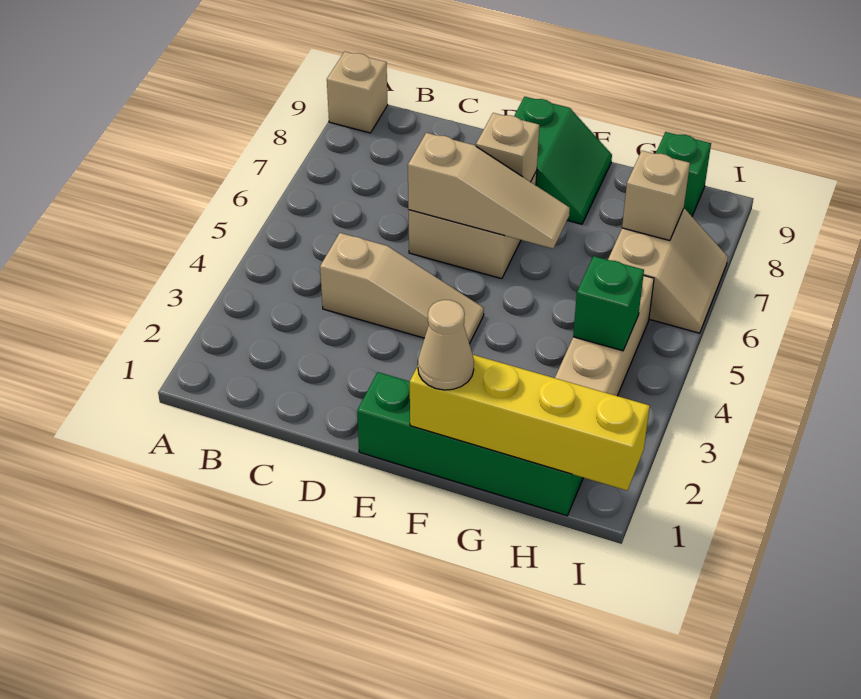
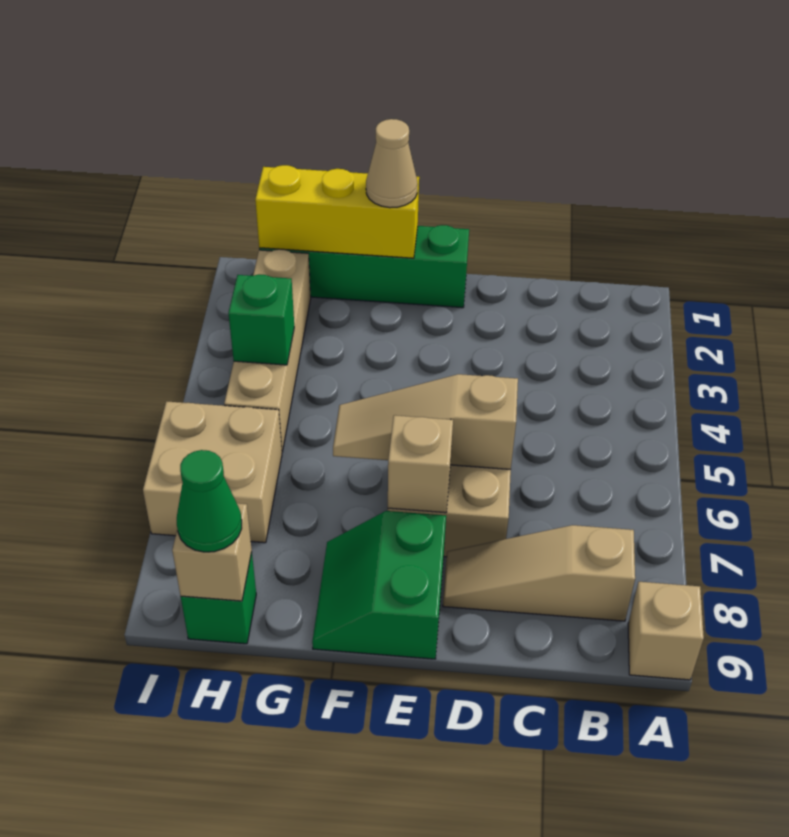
tan 1x3 slope [320,233,484,344] -> tan 1x3 slope moved to [443,525,635,621]
yellow 1x4 brick [410,355,650,490] -> yellow 1x3 brick [255,165,419,258]
tan 2x2 slope [608,209,728,333] -> tan 2x2 brick [143,401,282,543]
tan 1x1 brick [622,151,690,241] -> tan 1x1 brick moved to [172,503,252,601]
none -> green 1x1 cone [177,450,242,552]

